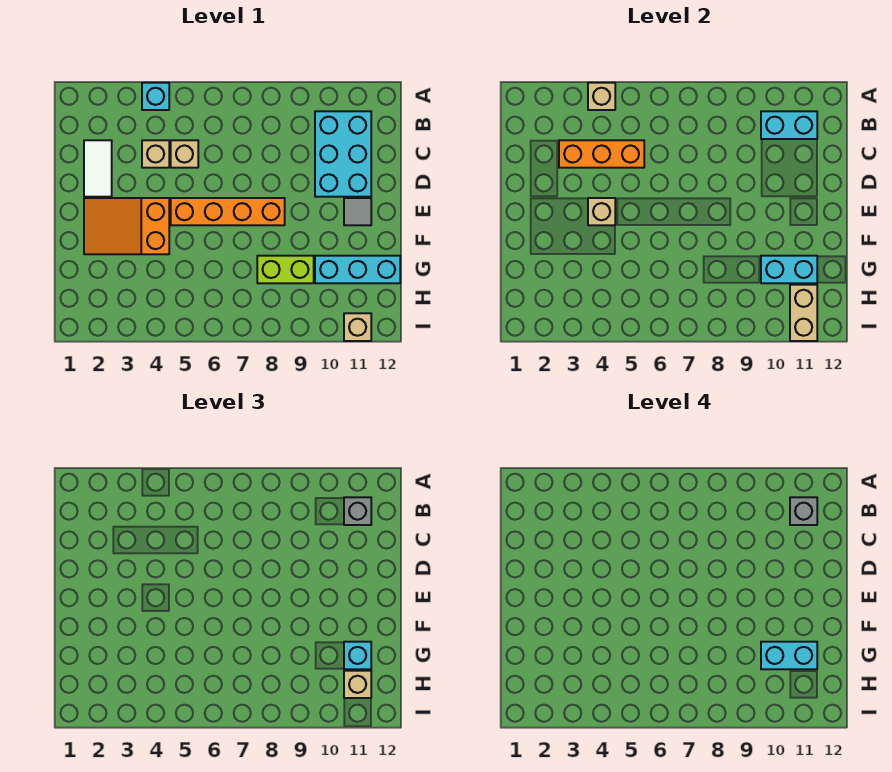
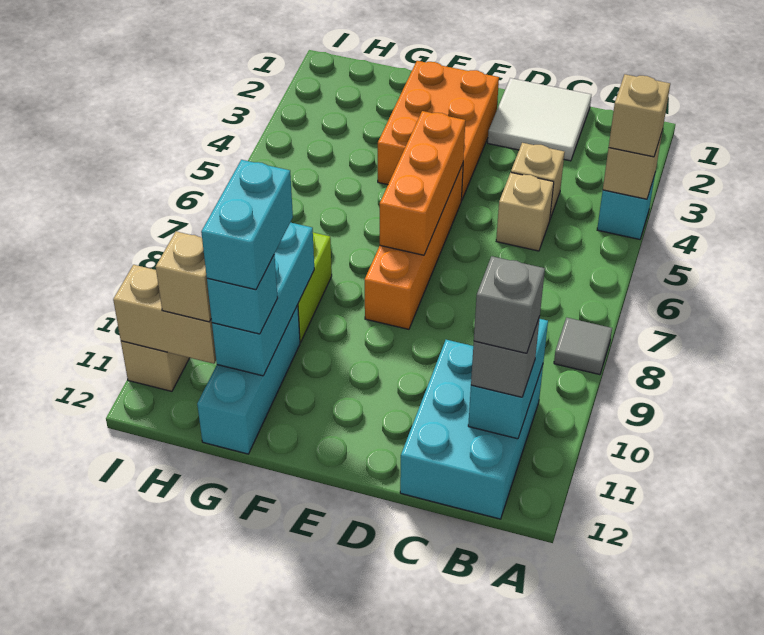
cyan 2x3 brick [315,111,371,197] -> cyan 2x3 brick turned to [400,340,543,519]
white 1x2 tile [84,140,112,197] -> white 2x2 tile [488,78,591,161]
orange 1x3 brick [559,140,644,168] -> orange 1x3 brick moved to [380,111,465,255]
orange 2x3 slope [84,198,169,254] -> orange 2x3 brick [378,61,499,201]
tan 1x1 brick [588,198,615,225] -> tan 1x1 brick moved to [609,74,670,157]
grey 1x1 tile [344,198,371,225] -> grey 1x1 tile moved to [554,318,612,375]
cyan 1x2 brick [761,256,817,283] -> cyan 1x3 brick [212,223,314,376]

